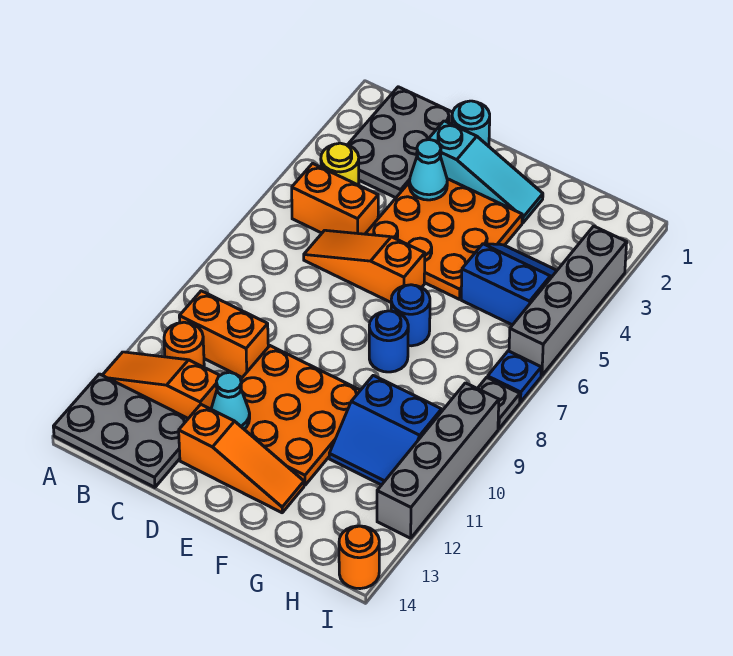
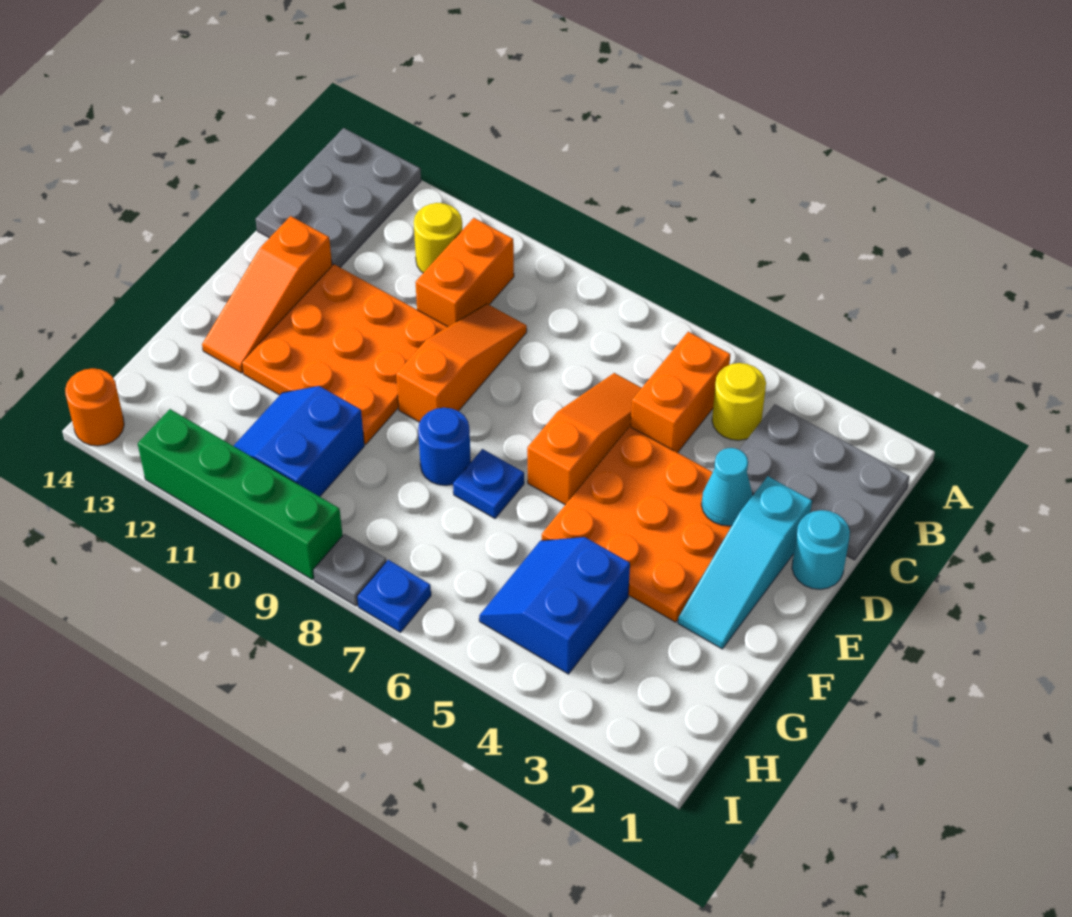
orange 1x3 slope [103,352,220,418] -> orange 1x3 slope moved to [396,304,527,422]
orange 1x1 round brick [164,322,204,367] -> yellow 1x1 round brick [414,203,462,273]
cyan 1x1 cone [211,372,250,429] -> none
blue 1x1 round brick [391,285,430,346] -> blue 1x1 plate [453,449,524,518]
blue 2x2 slope [461,244,557,325] -> blue 2x2 slope turned to [479,537,630,674]
grey 1x4 brick [509,226,627,376] -> none
grey 1x4 brick [377,383,499,538] -> green 1x4 brick [138,409,343,579]

